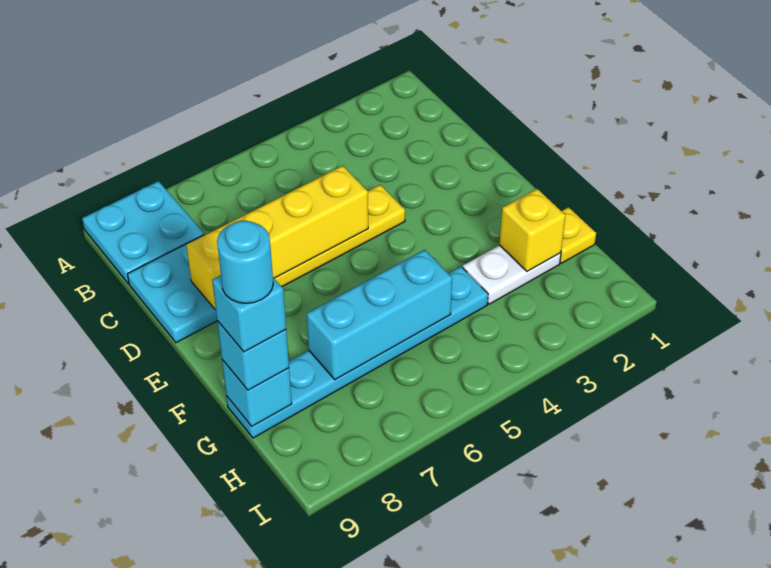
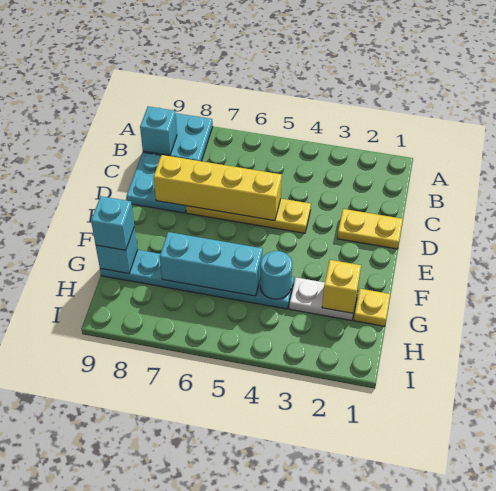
none -> yellow 1x2 plate [337,209,403,249]
cyan 1x1 brick [212,275,286,352] -> cyan 1x1 brick moved to [140,106,177,155]
cyan 1x1 round brick [217,221,273,303] -> cyan 1x1 round brick moved to [260,251,292,299]

